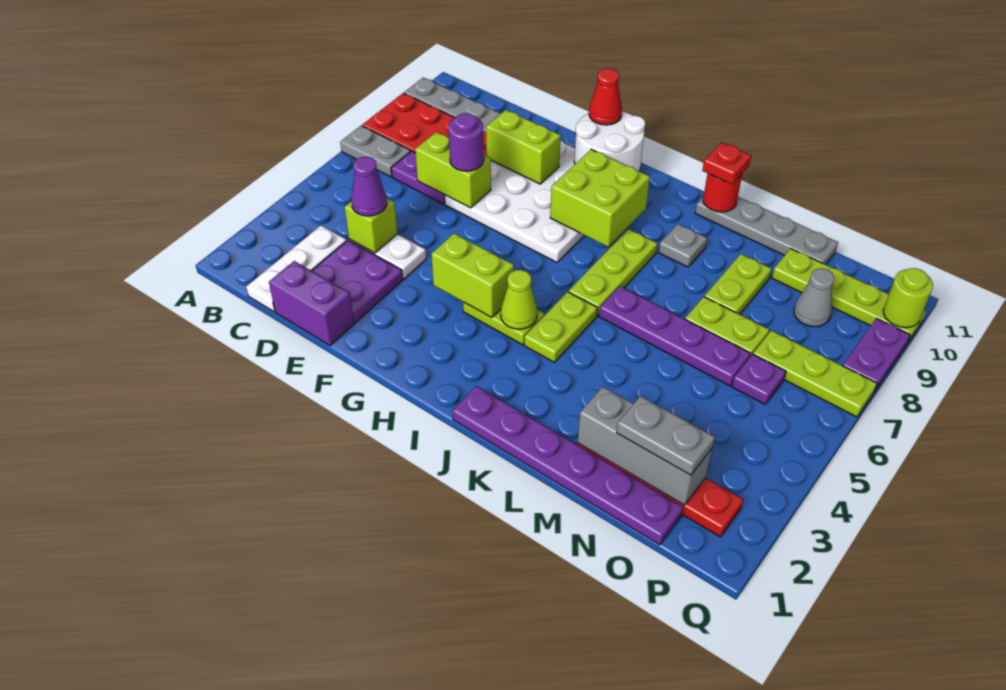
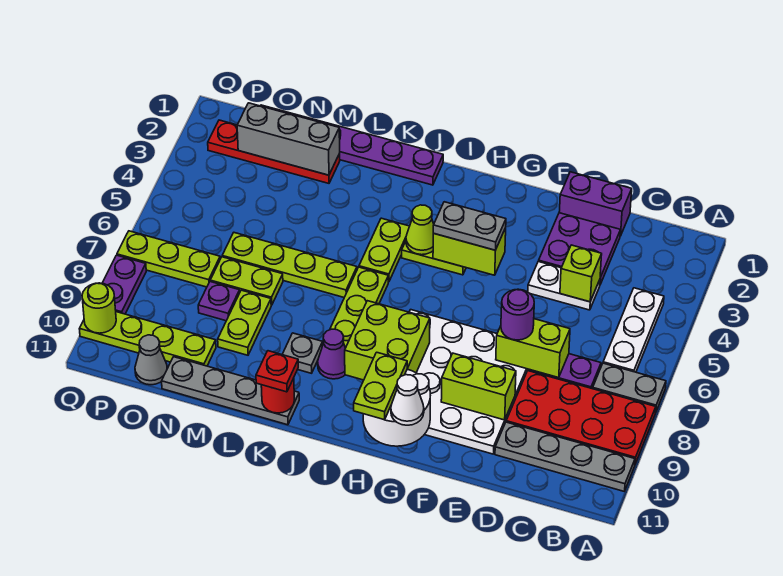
white 1x3 plate [246,225,347,312] -> white 1x3 plate moved to [603,288,664,372]
purple 1x1 cone [351,157,387,216] -> purple 1x1 cone moved to [318,329,345,379]
red 1x1 cone [589,69,622,125] -> white 1x1 cone [391,375,424,425]
none -> lime 1x2 plate [354,352,407,420]
purple 1x4 plate [599,286,751,386] -> lime 1x4 plate [222,233,357,297]
grey 1x2 plate [617,396,715,475] -> grey 1x2 plate moved to [433,202,506,250]
purple 1x1 plate [732,354,786,404] -> purple 1x1 plate moved to [198,282,240,321]
grey 1x1 cone [794,268,835,327] -> grey 1x1 cone moved to [135,335,167,385]

